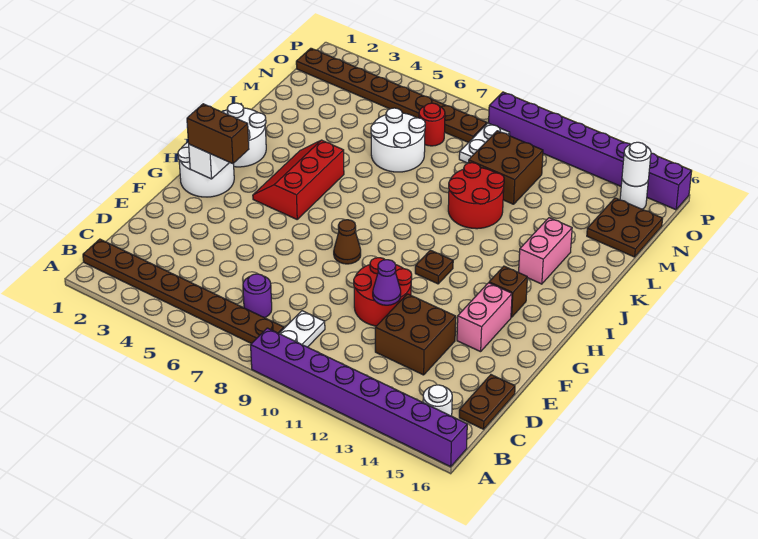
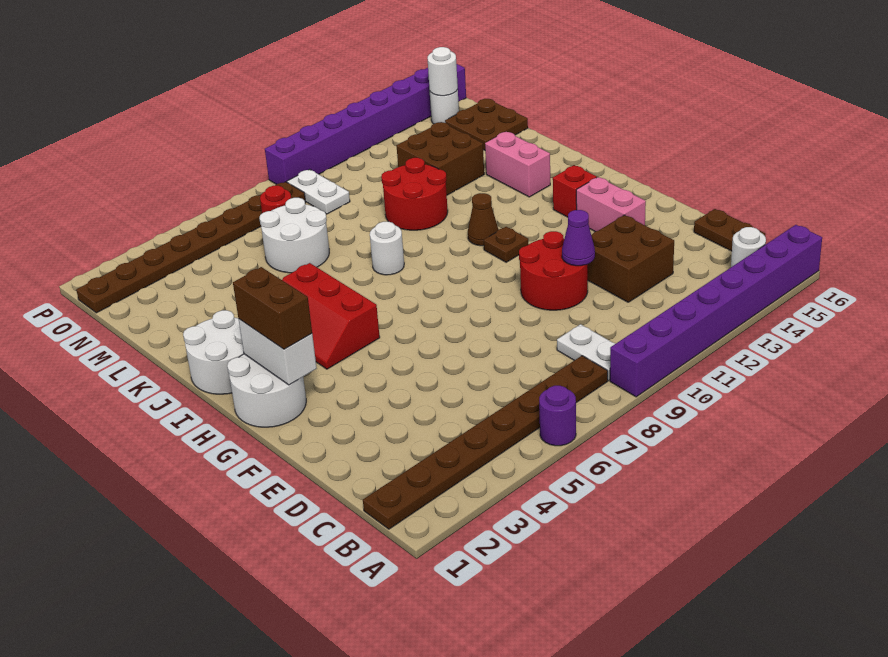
purple 1x1 round brick [243,274,272,318] -> purple 1x1 round brick moved to [539,386,576,446]
brown 1x2 brick [187,104,249,164] -> brown 1x2 brick turned to [233,267,312,349]
brown 1x1 cone [334,220,361,264] -> brown 1x1 cone moved to [468,193,499,246]
brown 1x1 brick [489,266,527,317] -> red 1x1 brick [553,165,597,217]
none -> white 1x1 round brick [370,222,404,275]
brown 2x2 brick [468,131,543,204] -> brown 2x2 brick moved to [397,122,484,195]

